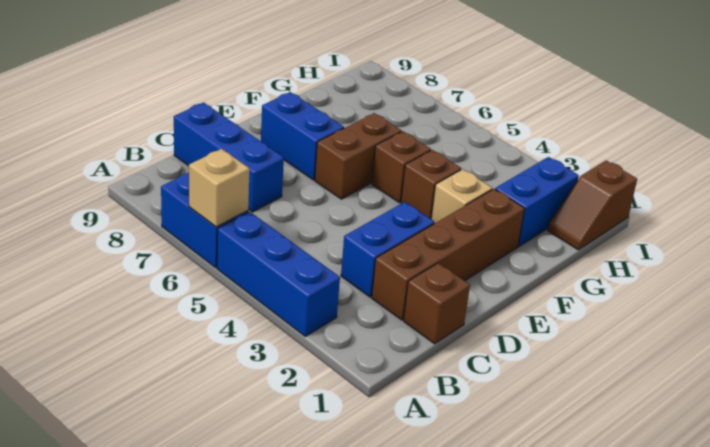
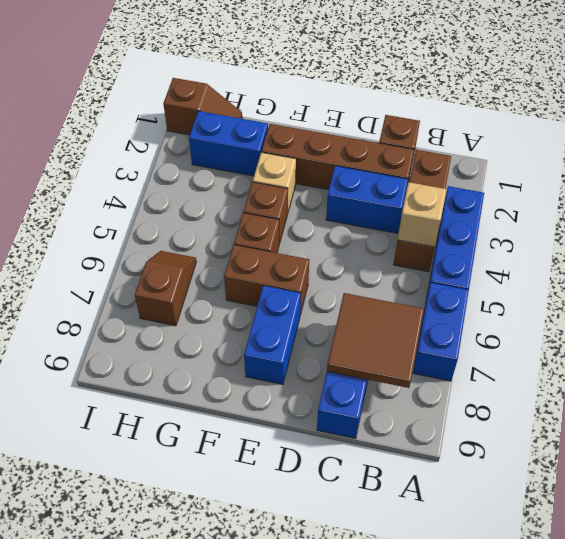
tan 1x1 brick [189,149,250,227] -> tan 1x1 brick moved to [398,182,446,247]
none -> brown 1x3 brick [393,150,451,272]
none -> brown 2x2 tile [327,293,424,388]
none -> brown 1x2 slope [135,251,196,326]

